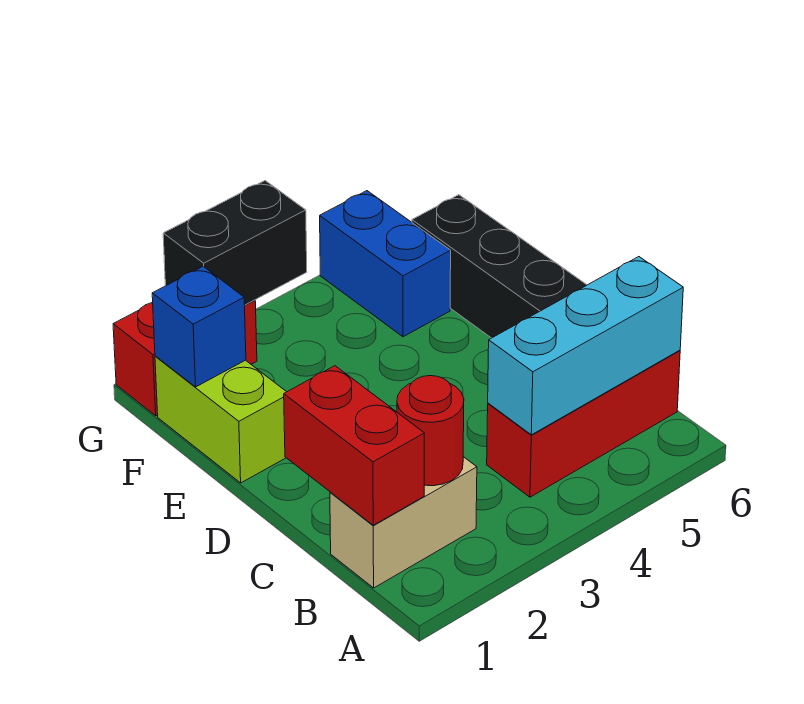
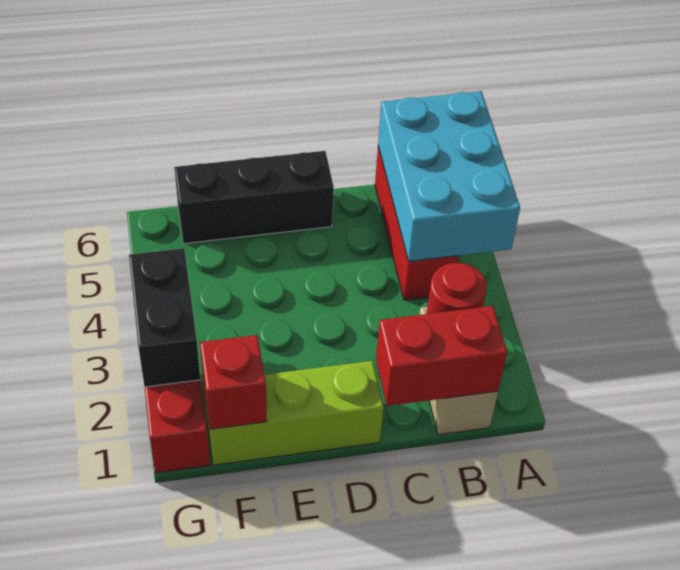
cyan 1x3 brick [488,257,683,435] -> cyan 2x3 brick [378,91,520,261]
lime 1x2 brick [155,356,286,483] -> lime 1x3 brick [204,361,384,465]
blue 1x1 brick [152,266,246,387] -> red 1x1 brick [200,335,267,429]
blue 1x2 brick [320,191,451,337] -> none

